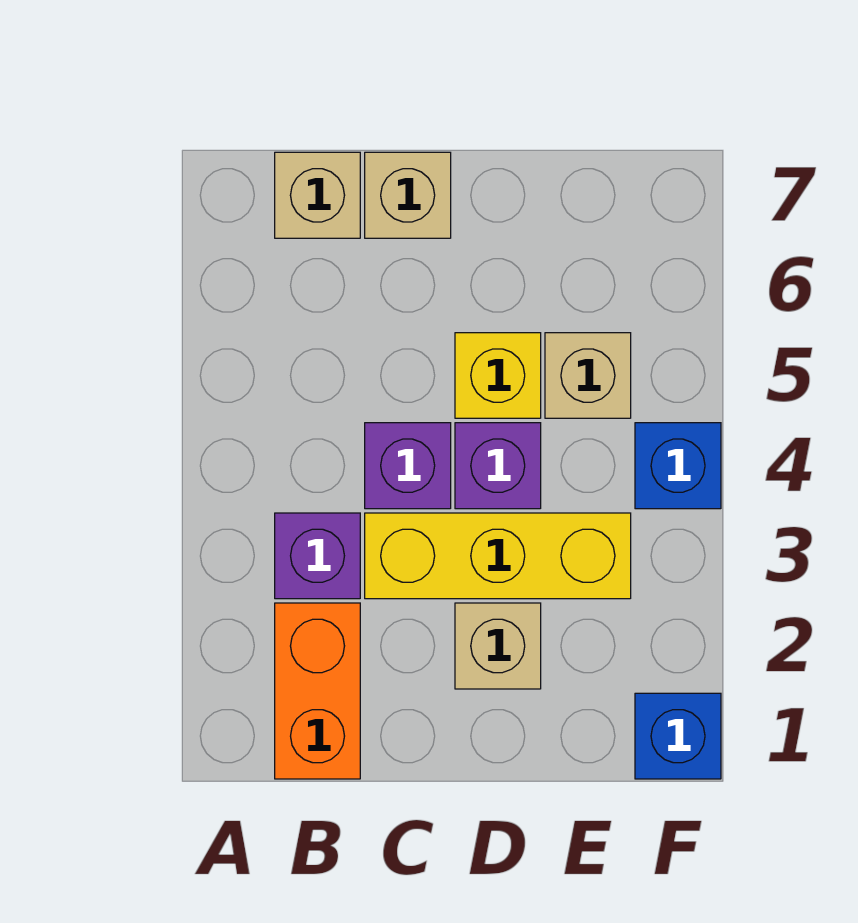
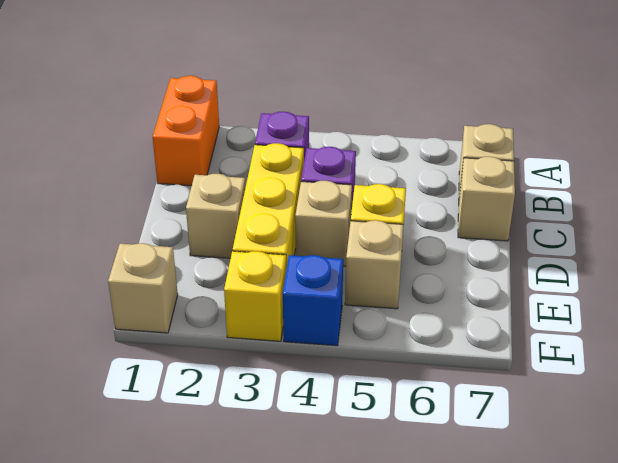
orange 1x2 brick [275,603,360,779] -> orange 1x2 brick turned to [153,76,219,186]
purple 1x1 brick [455,423,541,509] -> tan 1x1 brick [295,181,352,266]
blue 1x1 brick [635,693,721,779] -> tan 1x1 brick [108,243,178,333]
none -> yellow 1x1 brick [224,251,286,341]

